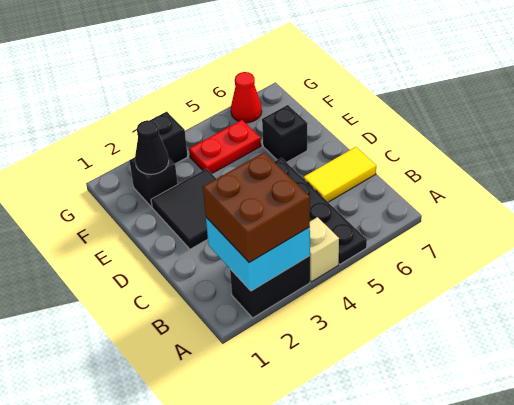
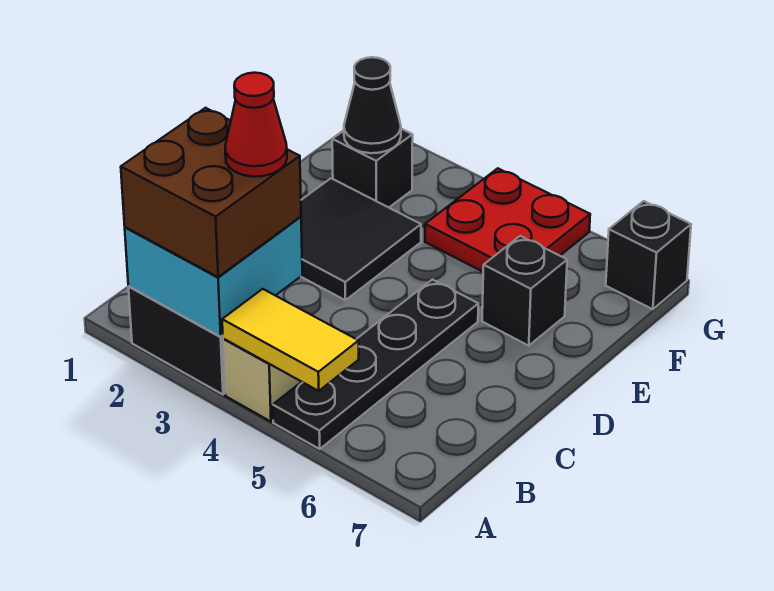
yellow 1x2 tile [304,147,376,202] -> yellow 1x2 tile moved to [222,289,359,391]
red 1x2 plate [189,120,261,174] -> red 2x2 plate [425,168,590,272]
black 1x1 brick [150,112,188,164] -> black 1x1 brick moved to [606,201,691,309]
red 1x1 cone [231,72,262,123] -> red 1x1 cone moved to [225,73,287,177]

